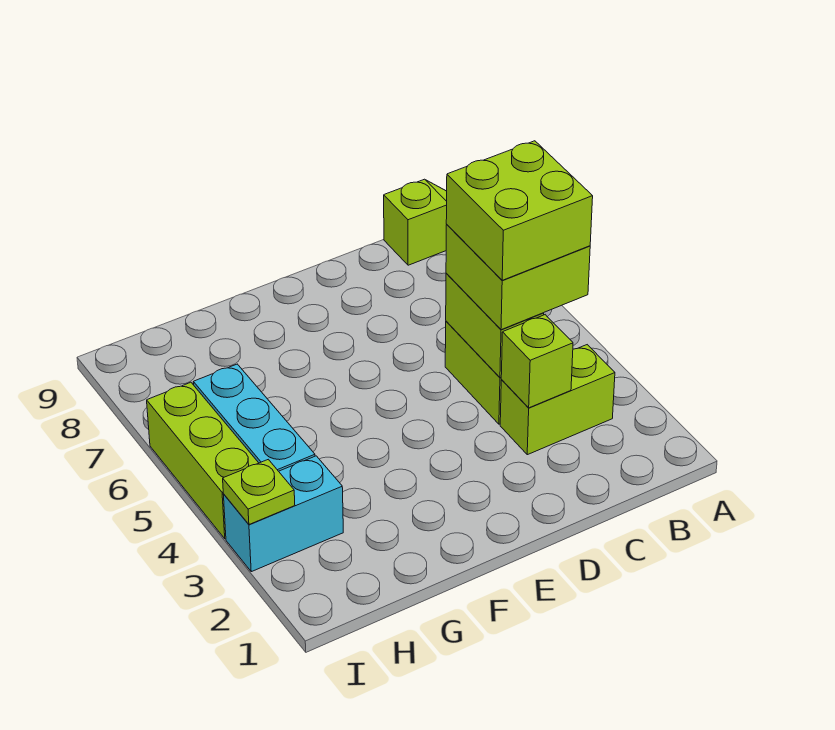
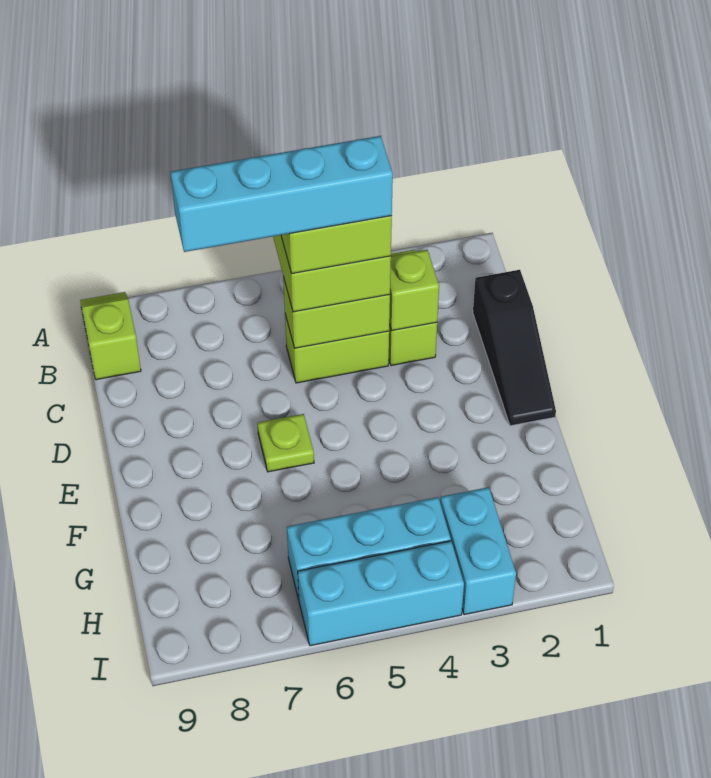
none -> black 1x3 slope [473,270,556,426]
none -> cyan 1x4 brick [171,136,393,252]
lime 1x1 plate [223,459,295,524] -> lime 1x1 plate moved to [257,414,314,472]
lime 1x3 brick [147,382,258,539] -> cyan 1x3 brick [298,541,464,646]

